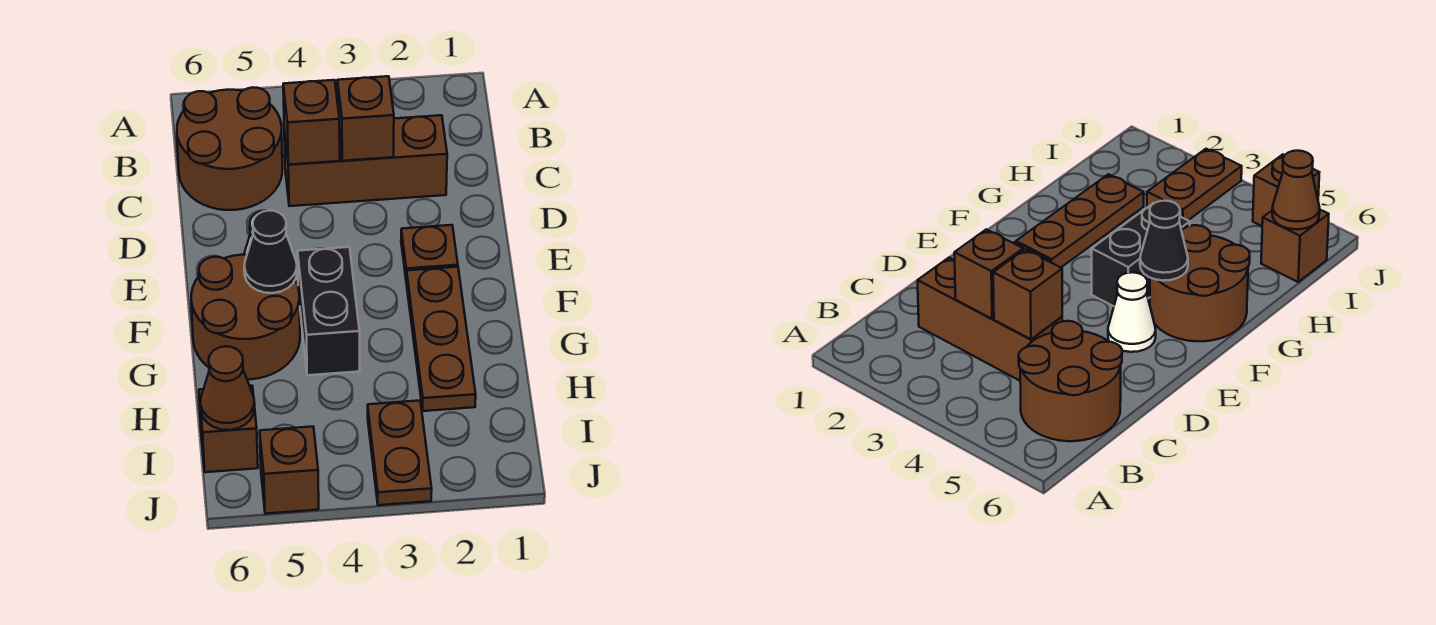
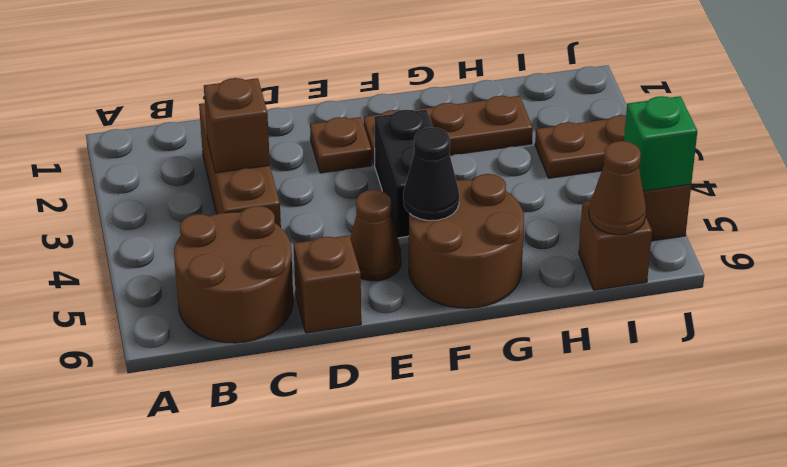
brown 1x1 brick [283,80,340,165] -> brown 1x1 brick moved to [294,235,361,333]
white 1x1 cone [1108,272,1156,352] -> brown 1x1 cone [350,190,401,281]
black 1x2 brick [298,247,360,375] -> black 1x2 brick turned to [374,110,433,238]
none -> green 1x1 brick [624,96,697,191]

